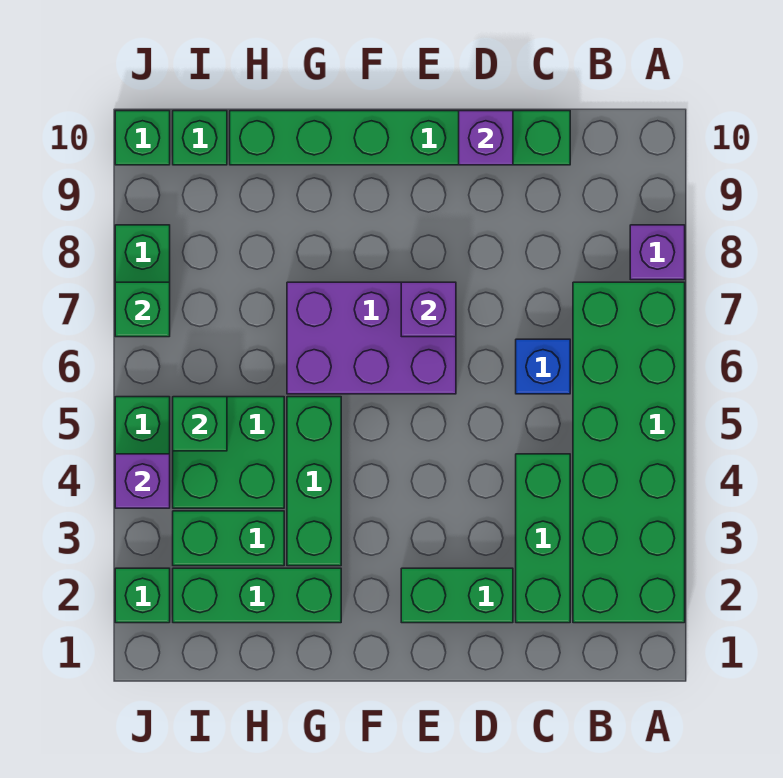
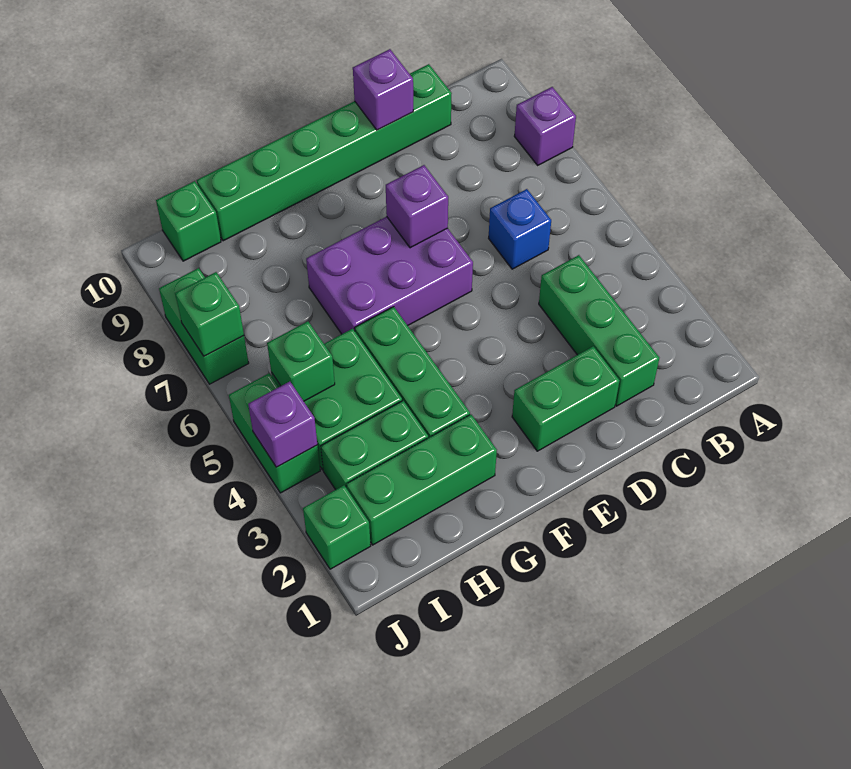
green 2x6 brick [573,282,685,623] -> none
green 1x1 brick [115,111,170,165] -> none

